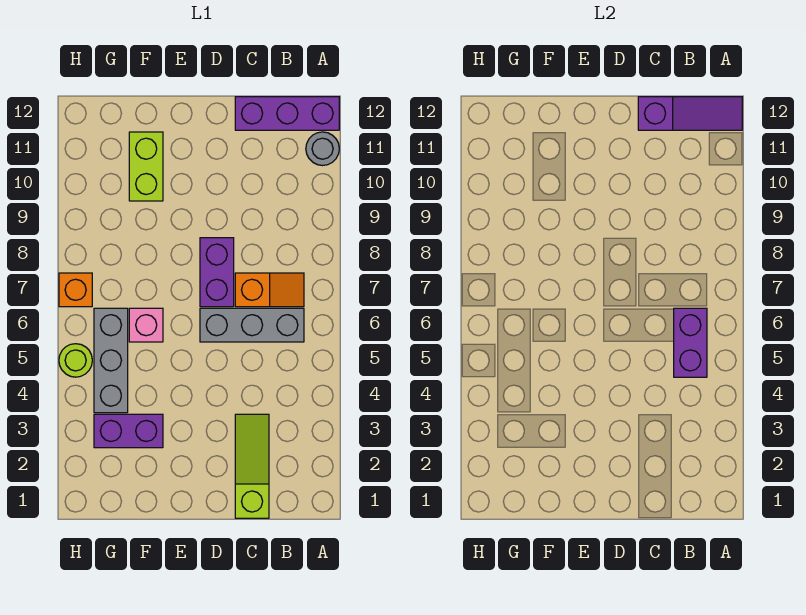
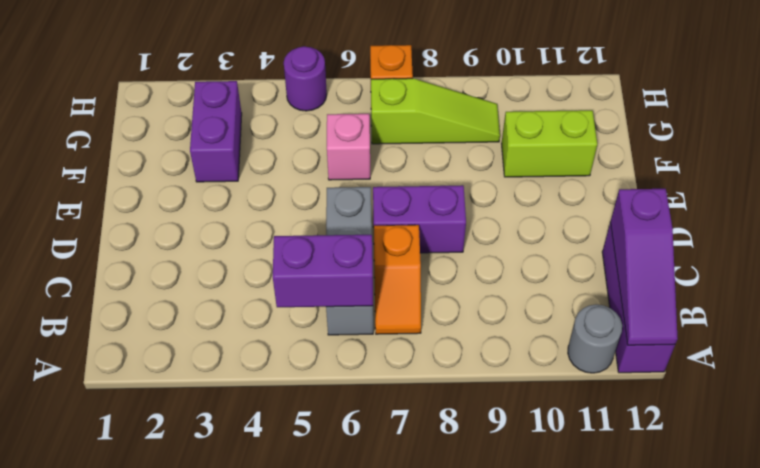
lime 1x3 slope [235,414,269,518] -> lime 1x3 slope moved to [371,78,500,144]
grey 1x3 brick [94,308,128,413] -> none
lime 1x1 round brick [59,344,92,377] -> purple 1x1 round brick [284,46,327,111]

